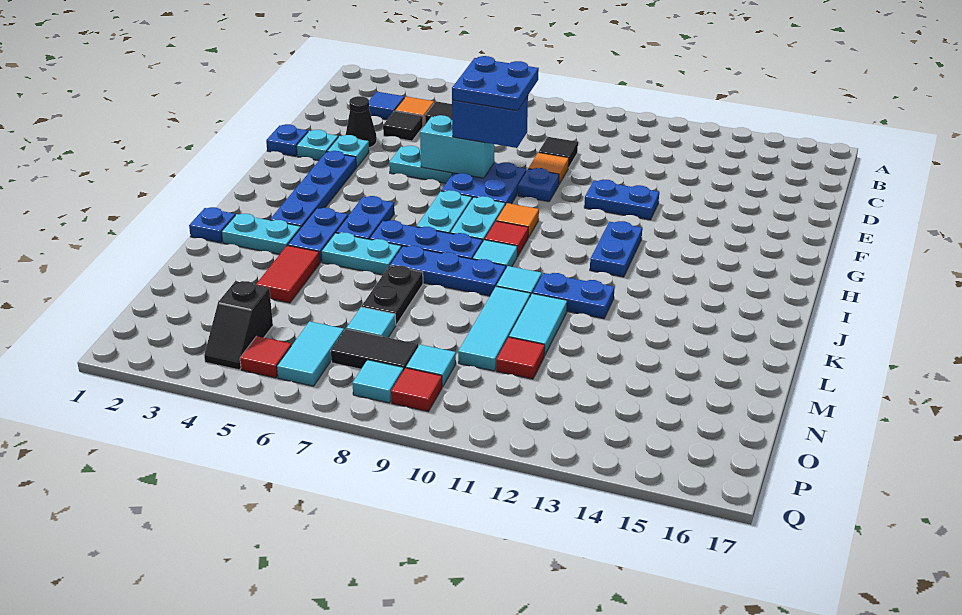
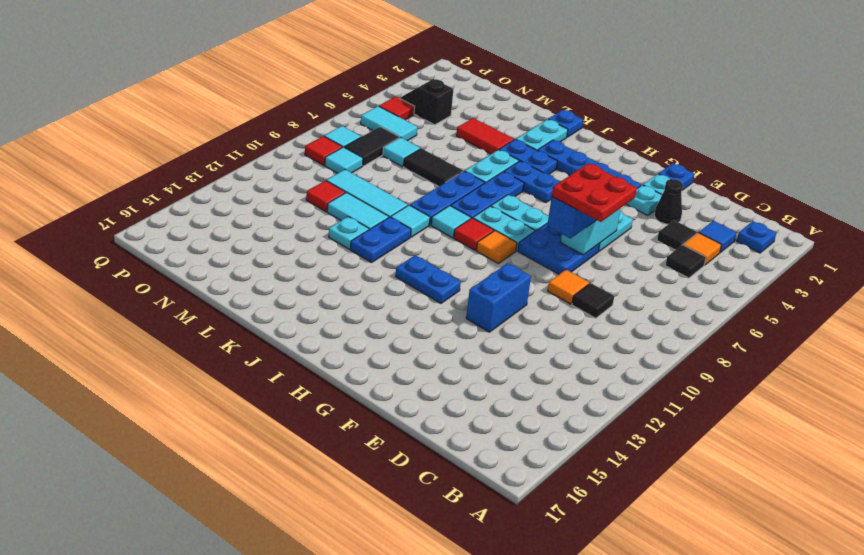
blue 2x2 plate [452,56,539,111] -> red 2x2 plate [552,163,637,222]
blue 1x1 plate [518,168,559,202] -> blue 1x1 plate moved to [737,221,776,253]
blue 1x2 plate [584,180,659,220] -> blue 1x2 brick [466,263,531,332]
black 1x2 plate [362,266,423,325] -> black 1x2 tile [404,148,463,187]
none -> cyan 1x1 plate [329,217,369,249]

